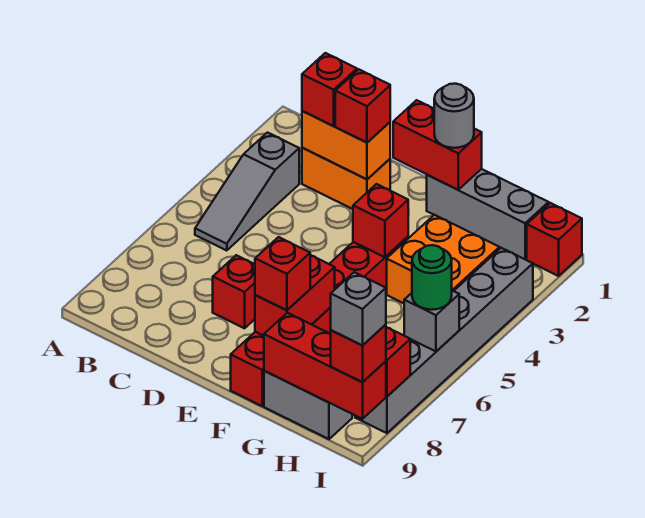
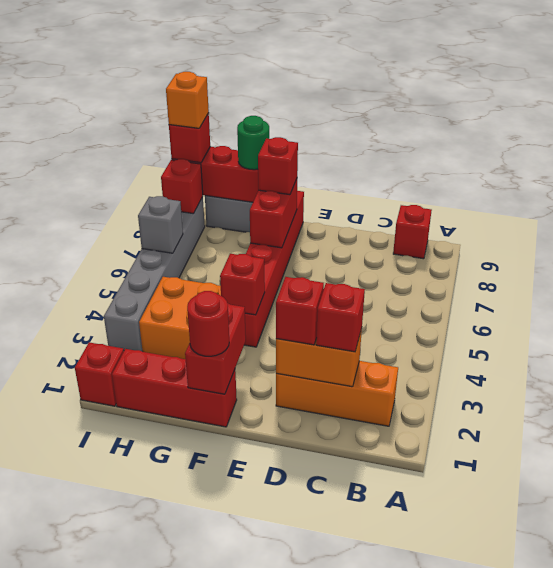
grey 1x3 slope [195,133,299,251] -> none
orange 1x2 brick [302,148,390,209] -> orange 1x3 brick [276,361,398,426]
red 1x1 brick [213,255,255,328] -> red 1x1 brick moved to [393,205,432,259]
red 1x2 brick [393,100,482,190] -> red 1x2 brick turned to [185,304,246,394]
grey 1x3 brick [427,169,549,259] -> red 1x3 brick [112,349,237,427]
grey 1x1 round brick [434,84,474,148] -> red 1x1 round brick [187,291,229,356]
green 1x1 round brick [412,245,452,310] -> green 1x1 round brick moved to [237,116,269,170]
grey 1x1 brick [330,272,386,346] -> orange 1x1 brick [166,72,209,128]

